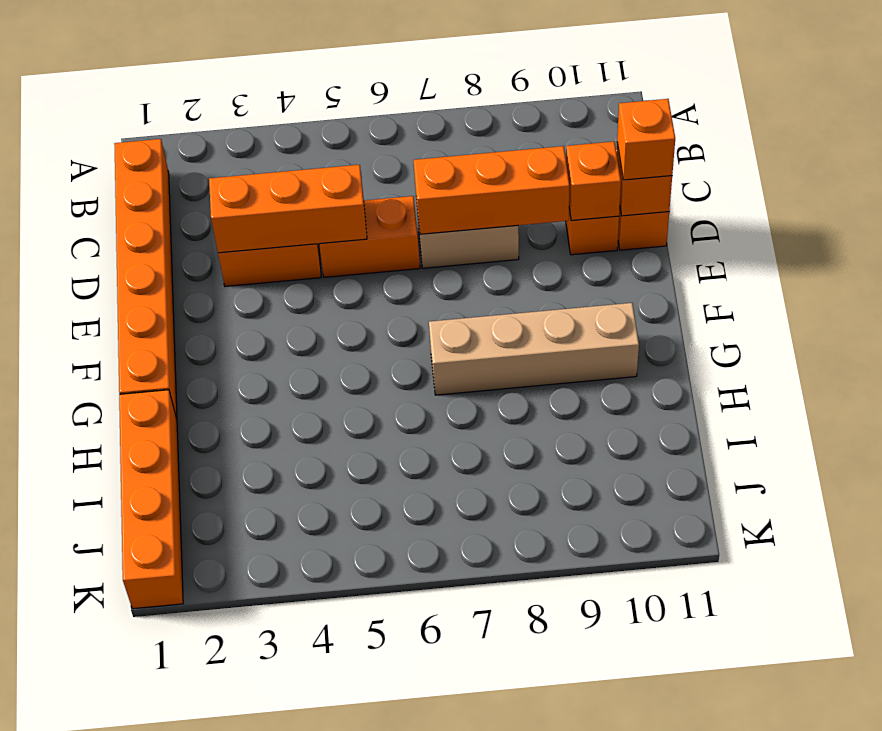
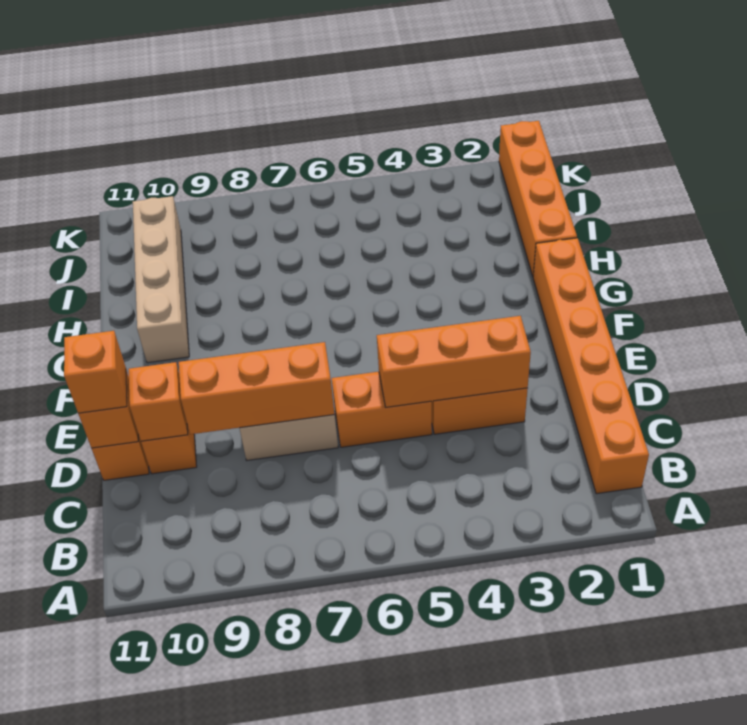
tan 1x4 brick [429,303,639,395] -> tan 1x4 brick turned to [133,196,189,363]

